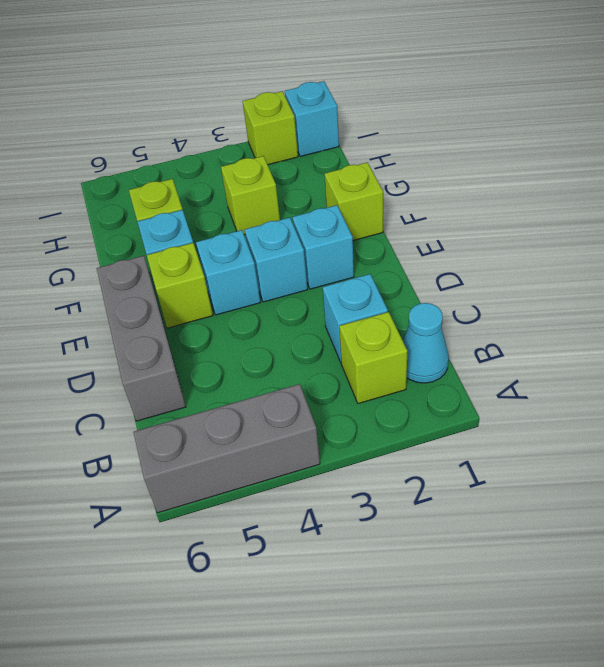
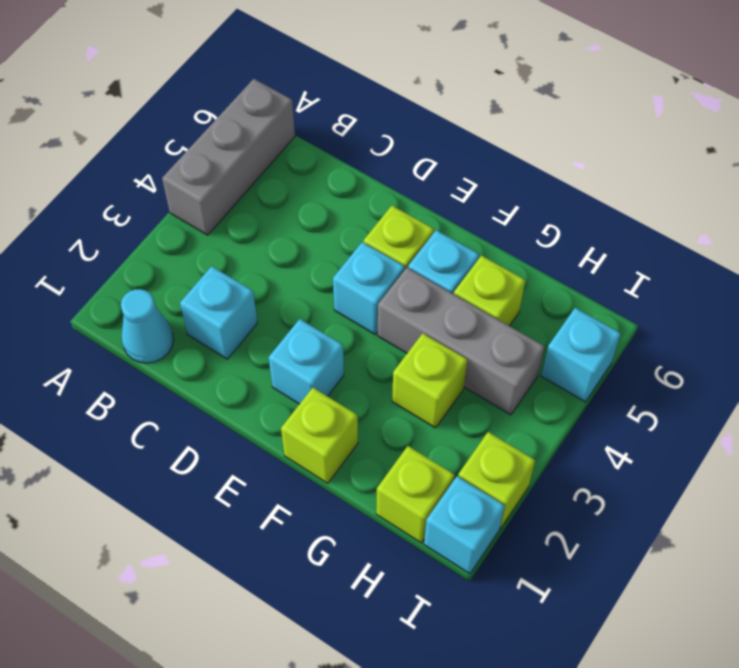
lime 1x1 brick [339,312,407,404] -> lime 1x1 brick moved to [376,446,454,543]
grey 1x3 brick [97,256,186,421] -> grey 1x3 brick moved to [378,268,545,415]
cyan 1x1 brick [245,218,308,302] -> cyan 1x1 brick moved to [541,308,621,402]

